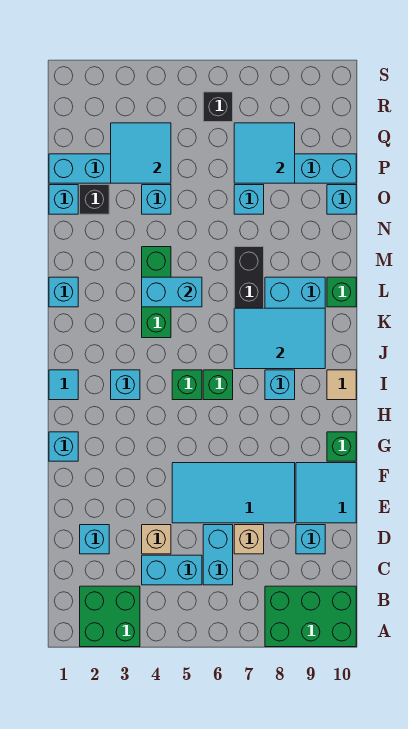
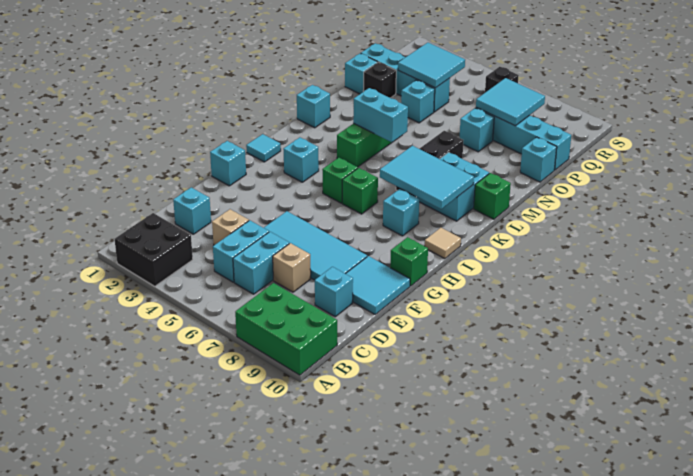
green 2x2 brick [80,586,140,647] -> black 2x2 brick [115,213,193,286]
cyan 1x2 brick [142,555,202,585] -> cyan 1x2 brick turned to [213,220,269,282]

